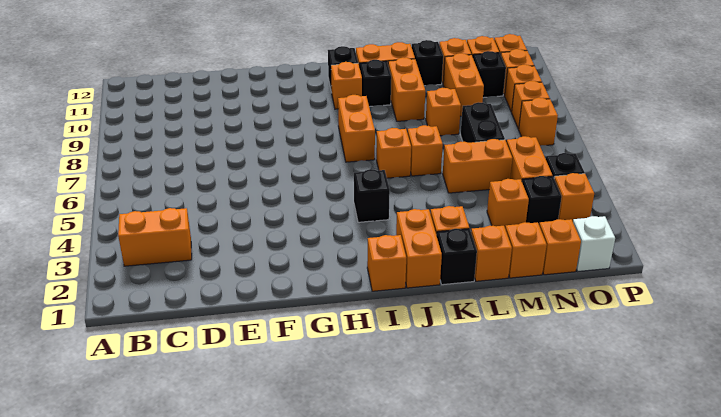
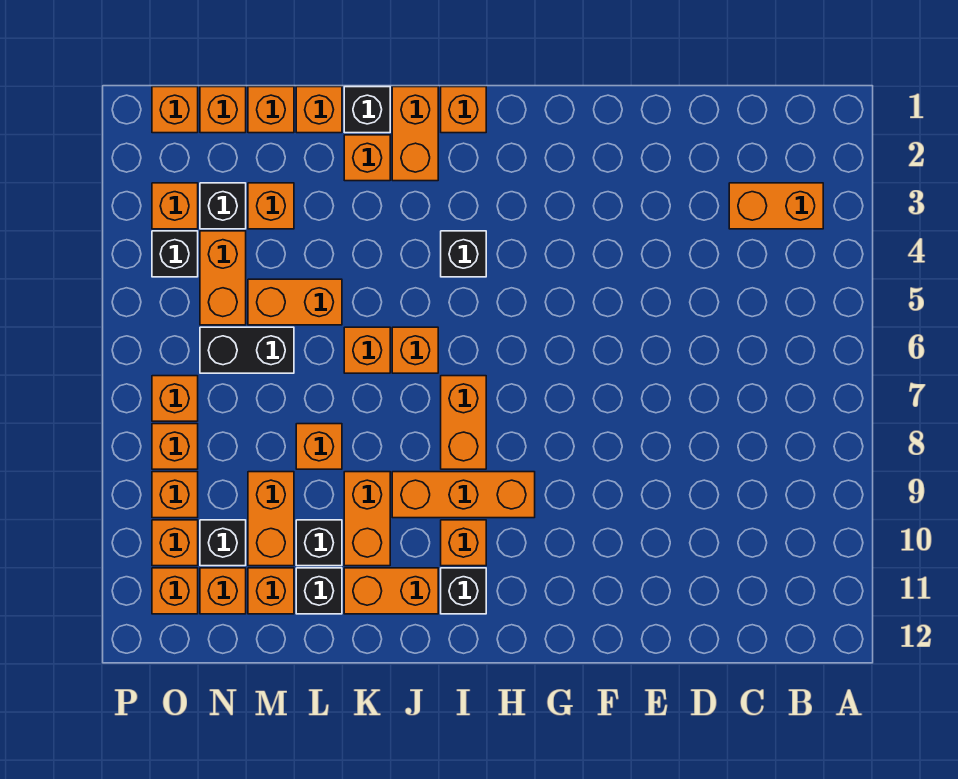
none -> orange 1x3 brick [392,472,535,518]
black 1x1 brick [360,60,391,107] -> black 1x1 brick moved to [296,520,342,566]
black 1x2 brick [461,102,505,143] -> black 1x2 brick turned to [200,327,294,373]
white 1x1 brick [573,216,615,271] -> orange 1x1 brick [152,87,198,133]

